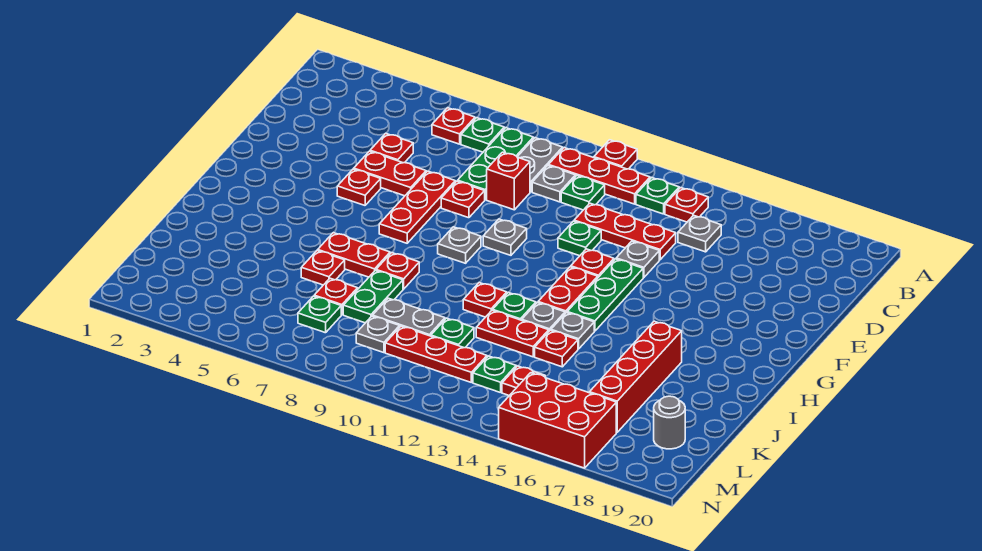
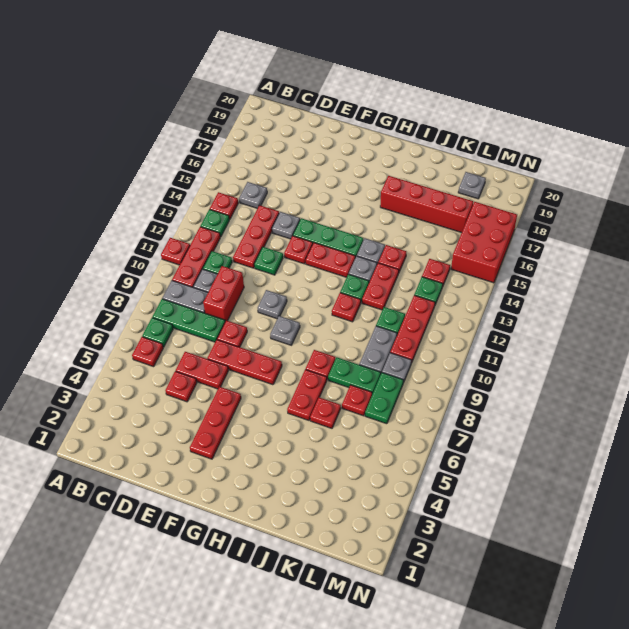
red 1x1 brick [487,152,530,210] -> red 1x2 brick [203,266,244,321]
red 1x2 plate [354,151,426,196] -> red 1x2 plate turned to [176,352,229,389]
red 1x1 plate [337,169,381,205] -> red 1x3 plate [190,387,241,459]
green 1x1 plate [298,296,341,333] -> green 1x2 plate [365,373,403,424]
grey 1x1 round brick [654,396,685,449] -> grey 1x1 plate [458,172,486,199]

